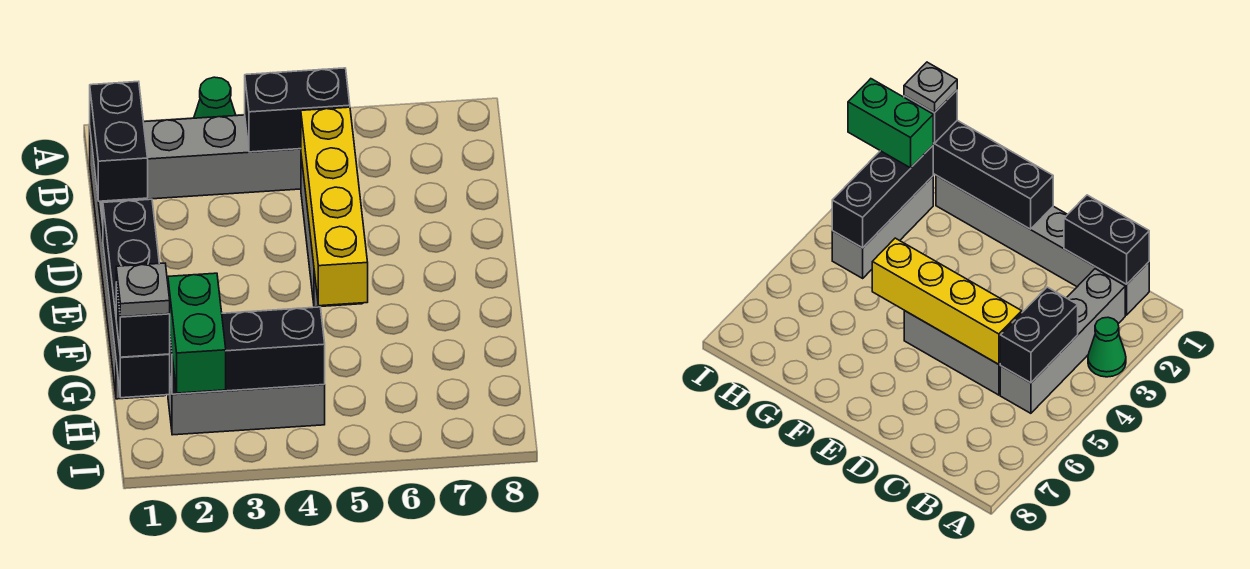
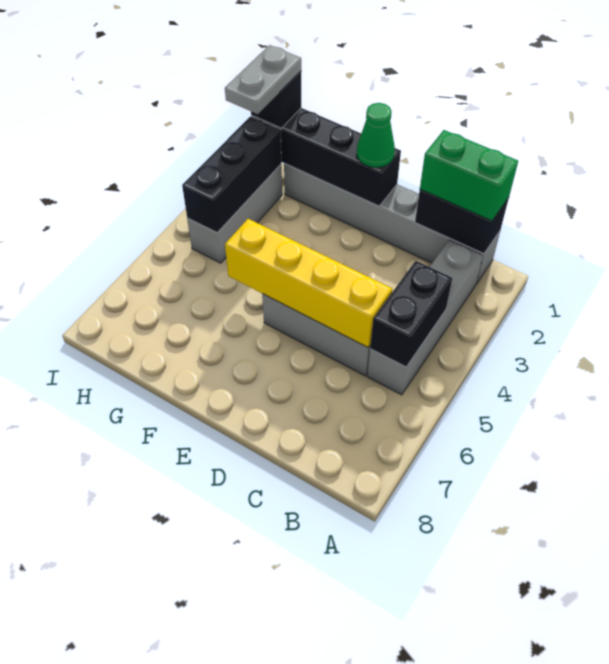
green 1x1 cone [194,77,236,118] -> green 1x1 cone moved to [357,103,395,168]
grey 1x1 plate [116,263,170,317] -> grey 1x2 plate [225,45,301,114]
green 1x2 brick [168,273,226,393] -> green 1x2 brick moved to [420,130,518,221]

